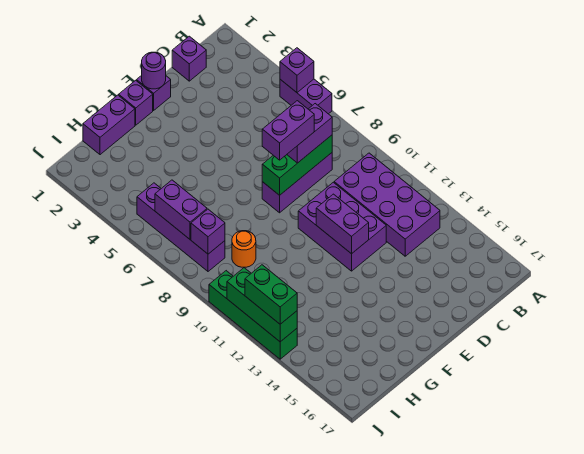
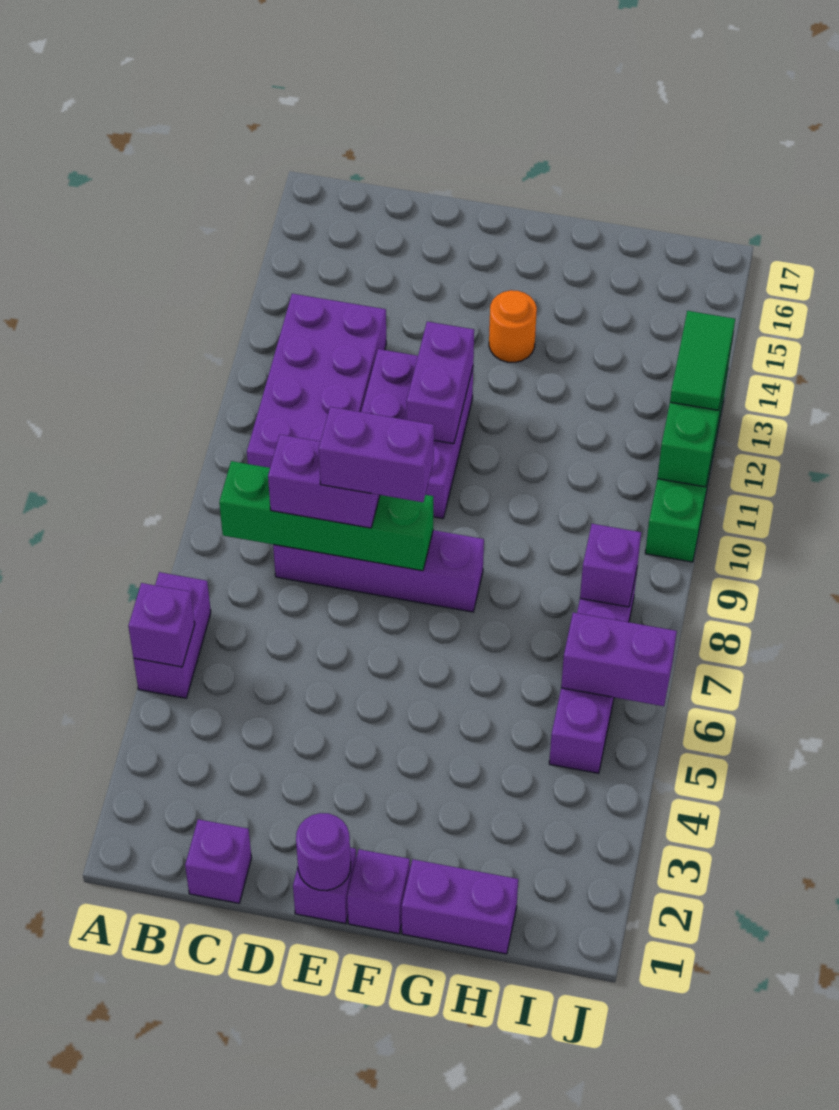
purple 1x3 brick [262,153,332,213] -> purple 1x4 brick [273,530,484,612]
green 1x3 brick [262,135,332,195] -> green 1x4 brick [219,461,433,571]
orange 1x1 round brick [232,231,256,267] -> orange 1x1 round brick moved to [489,290,537,362]
purple 1x2 brick [155,180,207,239] -> purple 1x2 brick turned to [561,613,677,706]
green 1x2 brick [245,265,297,324] -> green 1x2 tile [670,311,735,410]

